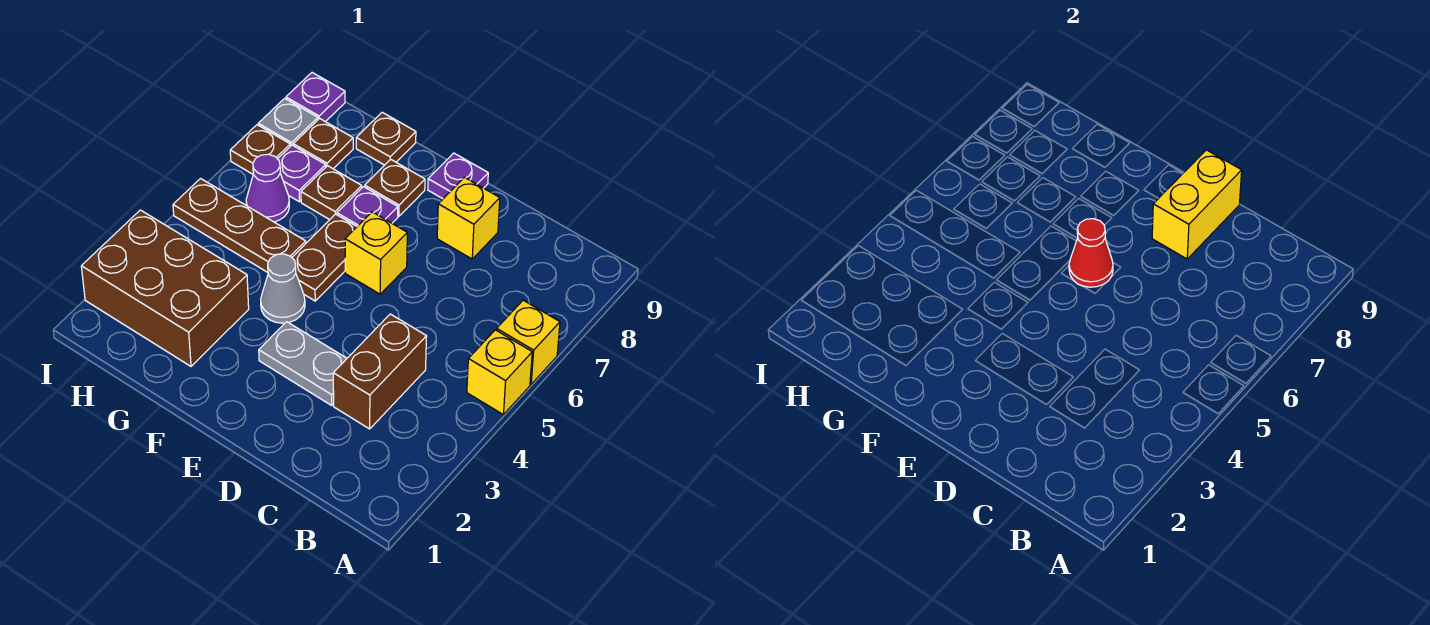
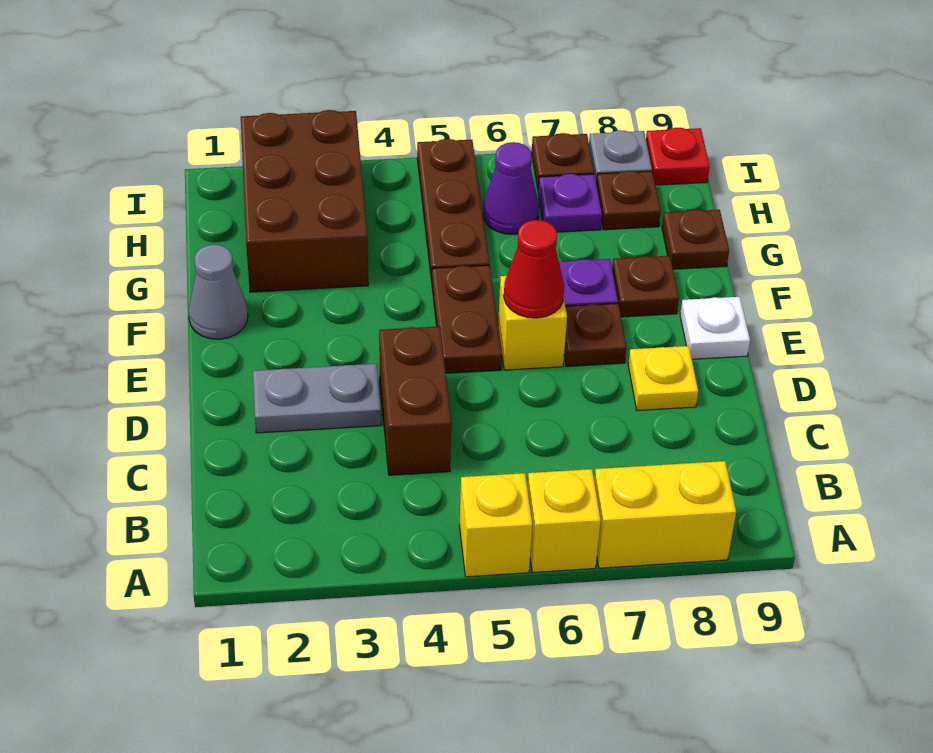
brown 1x2 brick [333,314,427,429] -> brown 1x2 brick turned to [379,326,451,475]
grey 1x2 plate [259,322,347,406] -> grey 1x2 plate turned to [253,364,381,433]
yellow 1x1 brick [437,177,500,259] -> yellow 1x1 plate [628,346,698,411]
yellow 1x2 brick [1152,150,1242,259] -> yellow 1x2 brick moved to [594,461,736,568]
purple 1x1 plate [428,153,488,199] -> white 1x1 plate [680,297,750,359]
grey 1x1 cone [261,254,305,323] -> grey 1x1 cone moved to [188,245,248,339]
brown 1x2 plate [292,214,357,301] -> brown 1x2 plate turned to [432,265,502,373]
brown 1x1 plate [301,166,362,220] -> brown 1x1 plate moved to [564,303,627,367]
purple 1x1 plate [286,73,345,122] -> red 1x1 plate [646,128,710,185]

